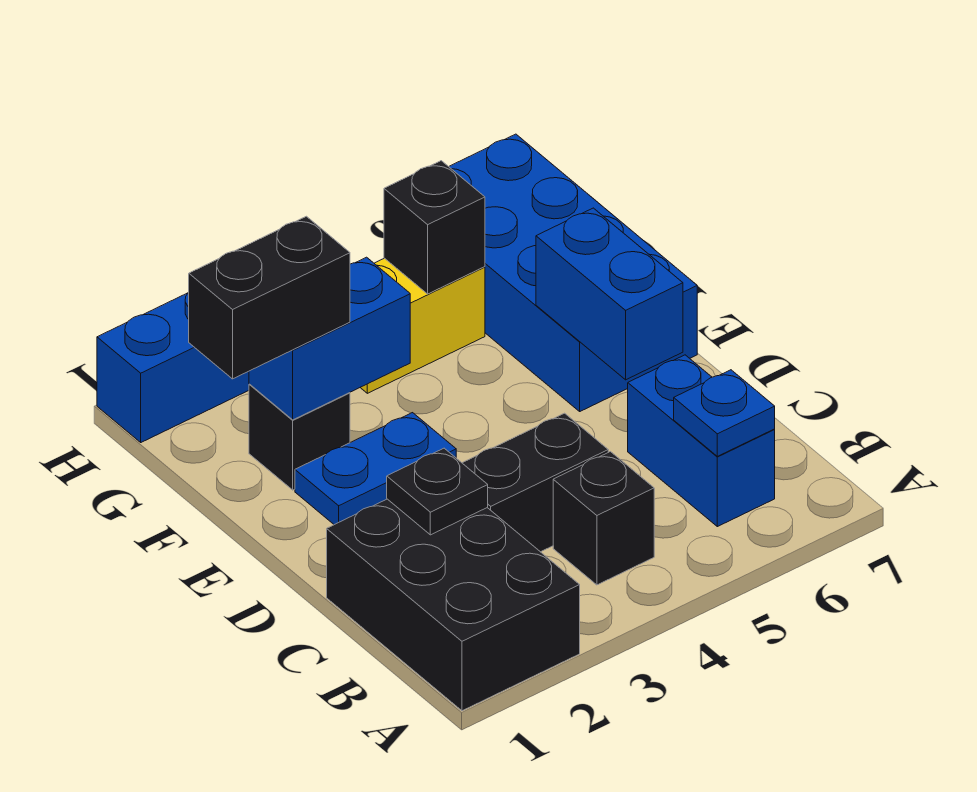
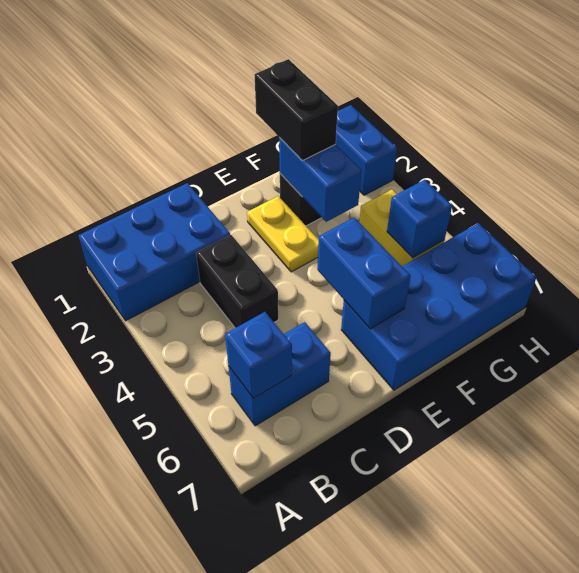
black 2x3 brick [327,499,580,711] -> blue 2x3 brick [78,183,230,321]
black 1x1 brick [553,452,654,585] -> none
blue 1x1 plate [674,370,775,456] -> blue 1x1 brick [225,312,292,398]
black 1x1 plate [387,448,488,535] -> none
blue 1x2 brick [536,208,683,380] -> blue 1x2 brick turned to [317,218,411,329]
blue 1x2 plate [295,413,456,525] -> yellow 1x2 plate [247,196,319,272]
black 1x1 brick [384,161,485,294] -> blue 1x1 brick [387,180,452,258]

